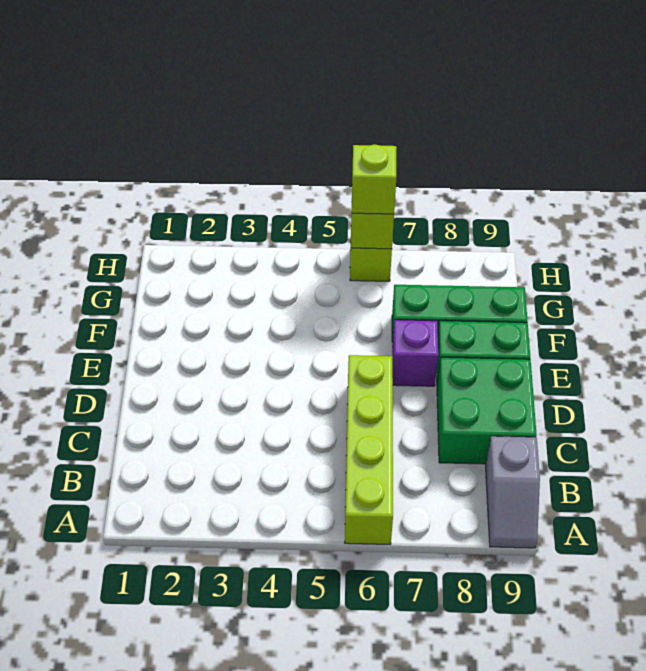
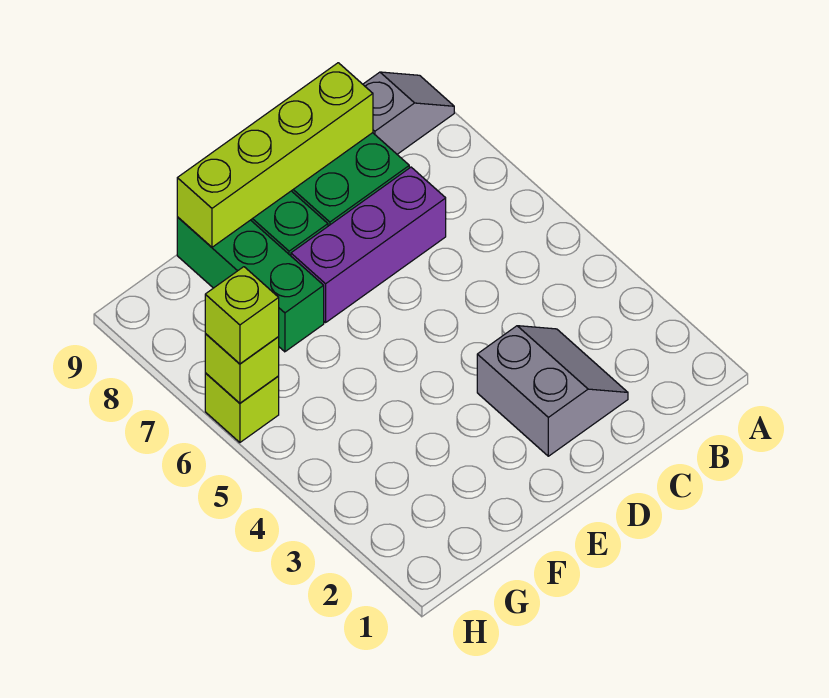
lime 1x4 brick [345,355,393,544] -> lime 1x4 brick moved to [177,63,373,247]
none -> grey 2x2 slope [477,326,628,456]
purple 1x1 brick [392,320,438,386] -> purple 1x3 brick [291,167,446,323]

